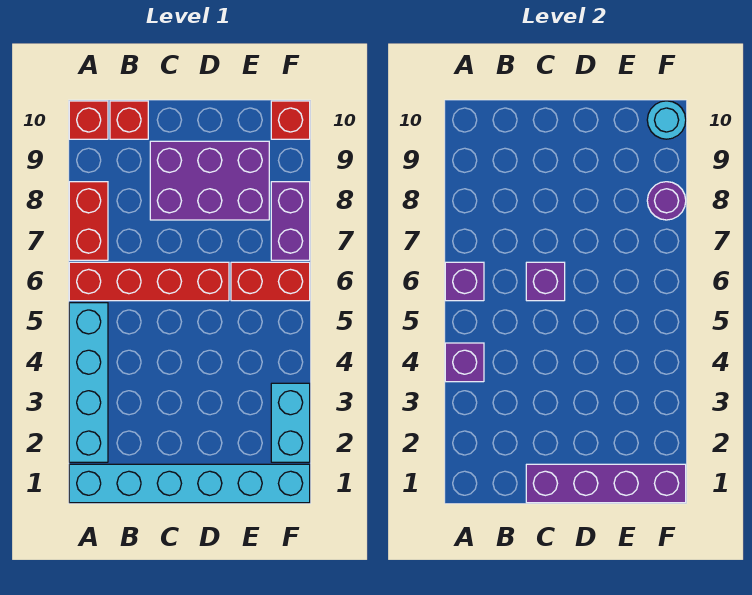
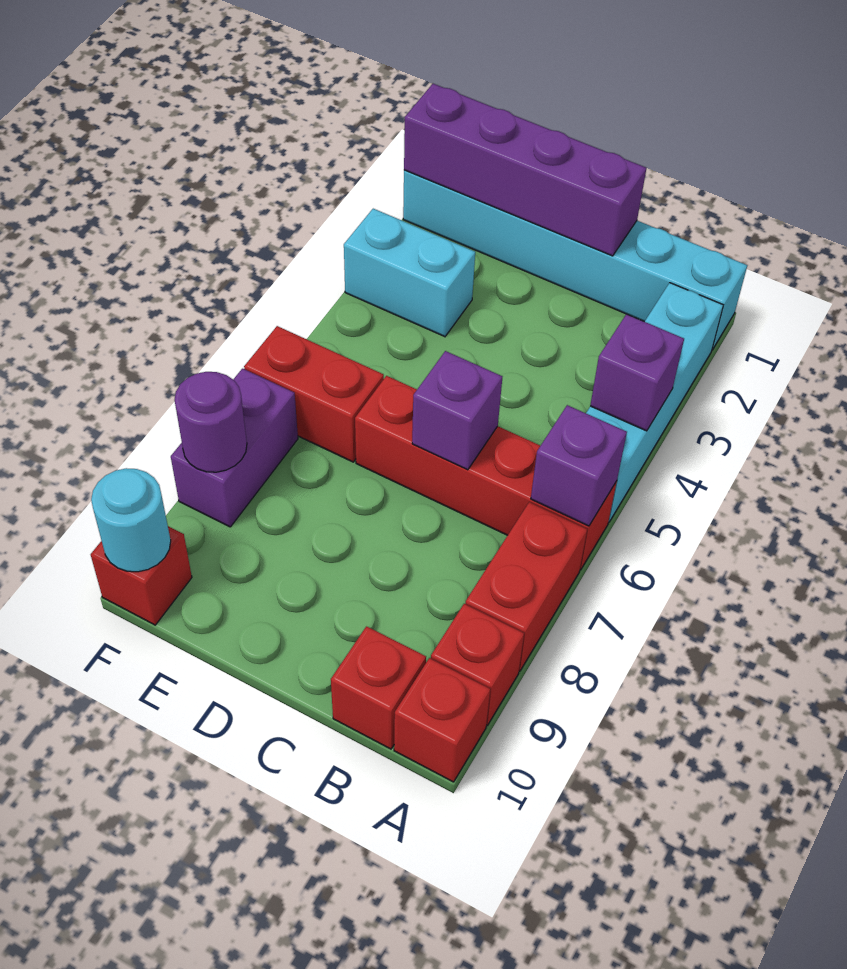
none -> red 1x1 brick [431,604,524,725]
purple 2x3 brick [150,141,269,220] -> none
cyan 1x2 brick [271,383,310,462] -> cyan 1x2 brick turned to [344,209,475,337]

